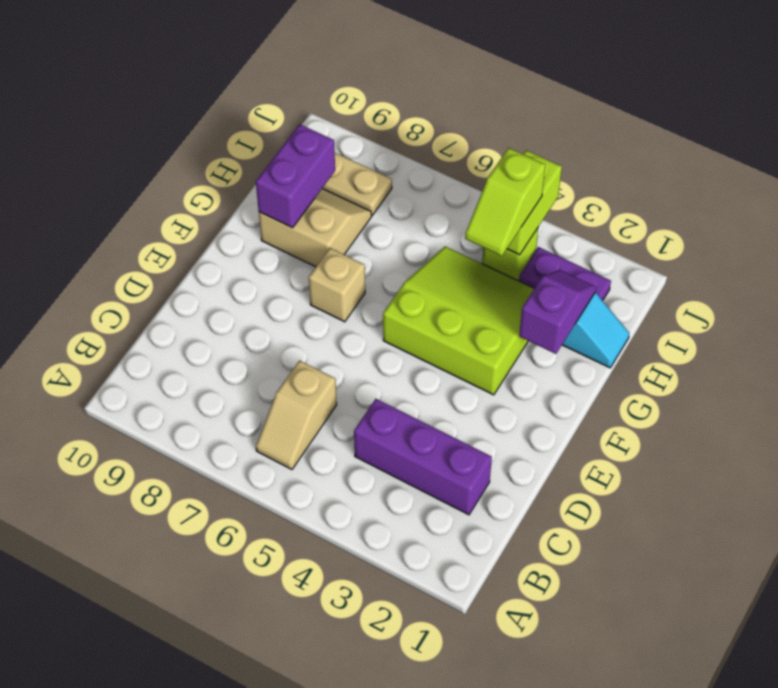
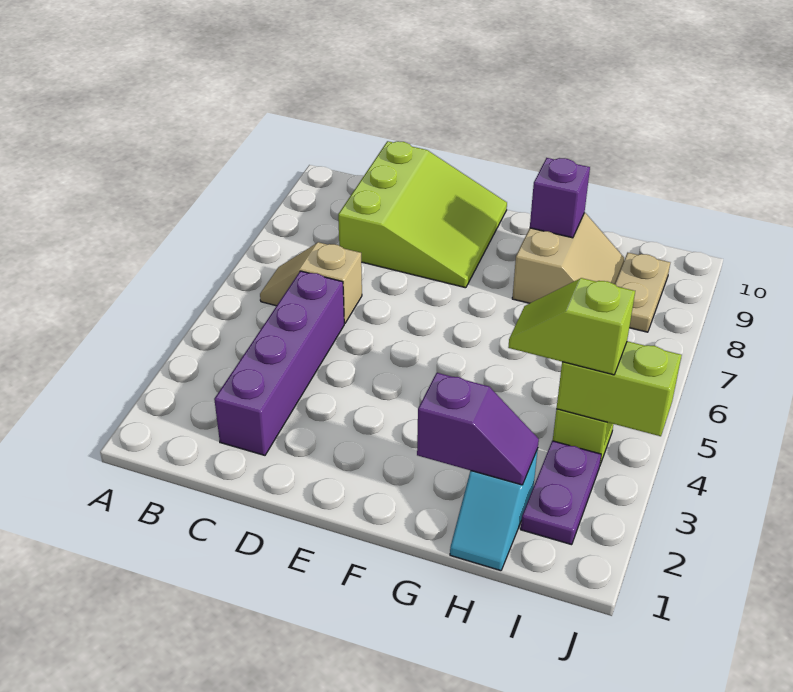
purple 1x3 brick [354,399,492,515] -> purple 1x4 brick [214,271,344,455]
lime 3x3 slope [383,246,534,395] -> lime 3x3 slope moved to [338,141,507,288]
tan 1x1 brick [309,248,365,322] -> none
purple 1x2 brick [256,124,335,228] -> purple 1x1 brick [530,158,590,238]

